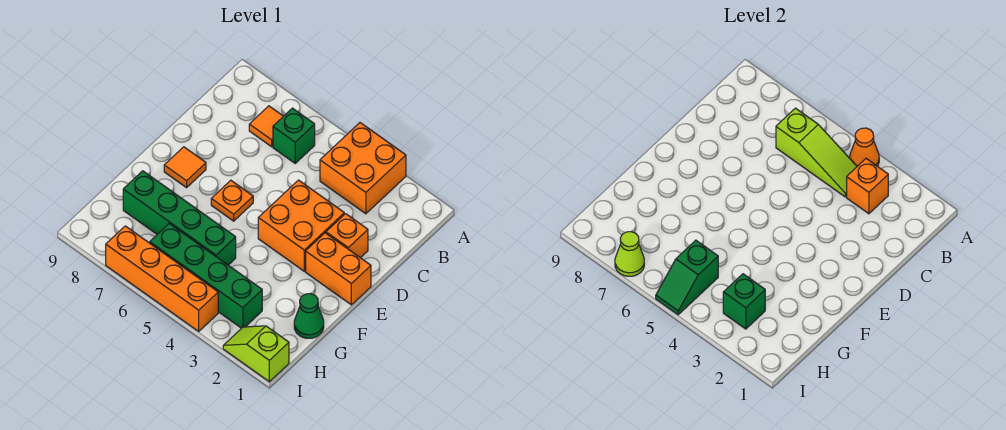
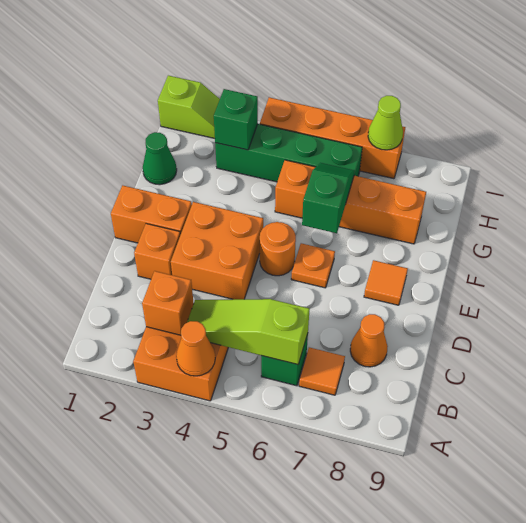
none -> orange 1x1 cone [350,314,388,367]
none -> orange 1x1 round brick [260,222,296,276]
green 1x4 brick [123,171,236,265] -> orange 1x4 brick [275,160,426,244]
green 1x2 slope [656,240,718,315] -> green 1x2 slope moved to [302,163,355,233]

